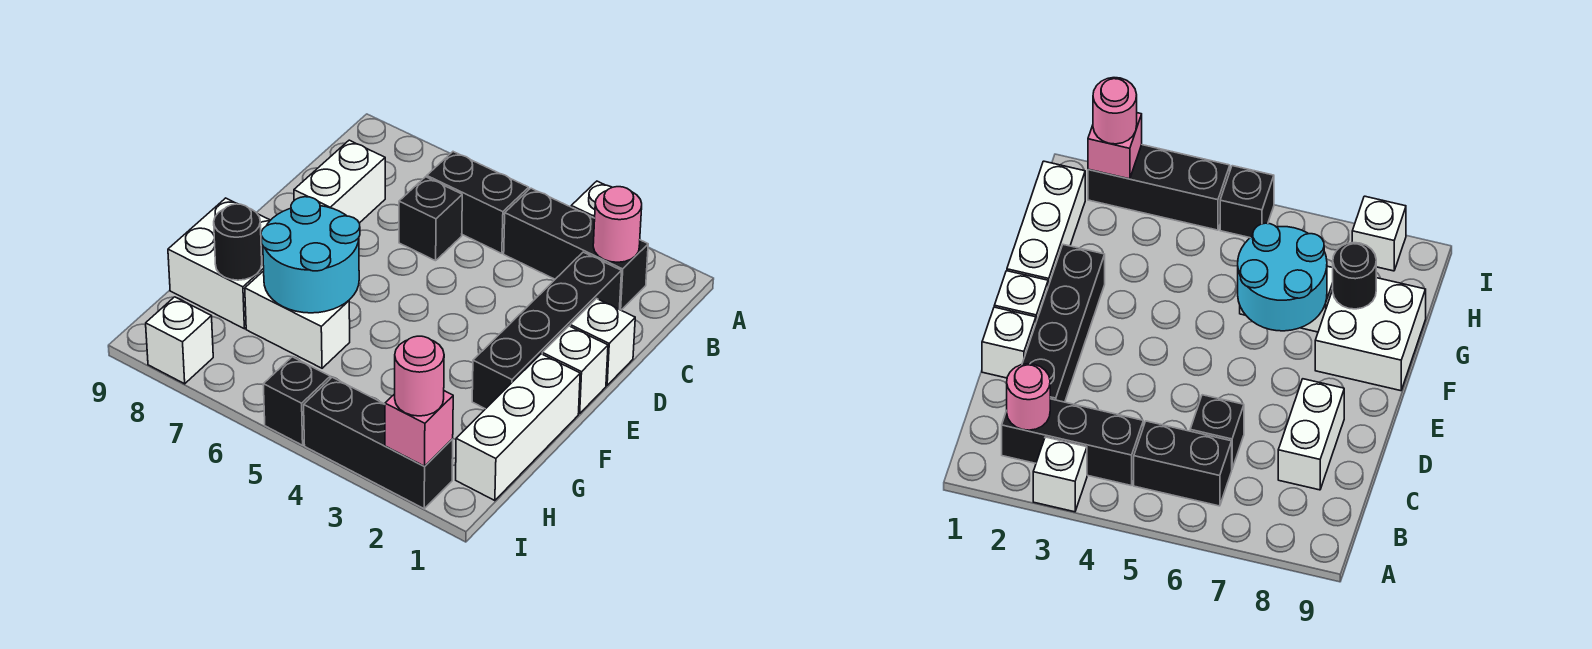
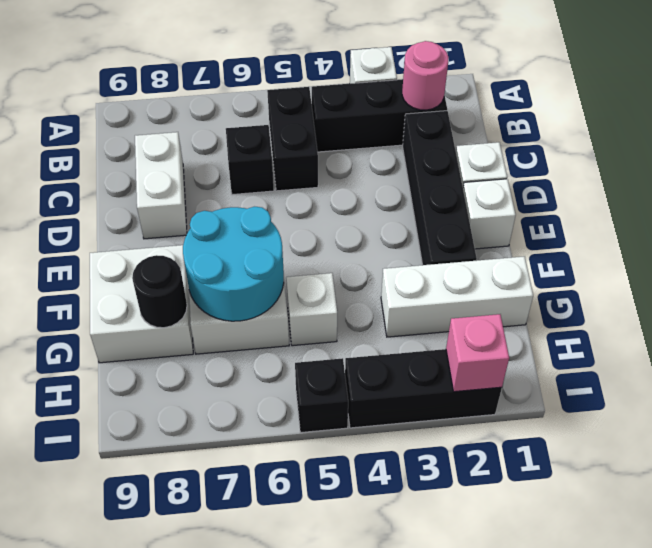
black 1x2 brick [427,152,529,253] -> black 1x2 brick turned to [267,87,318,191]
white 1x3 brick [456,354,580,501] -> white 1x3 brick turned to [381,256,533,337]
pink 1x1 round brick [395,336,444,416] -> none
white 1x1 brick [146,297,213,384] -> white 1x1 brick moved to [286,273,337,346]

